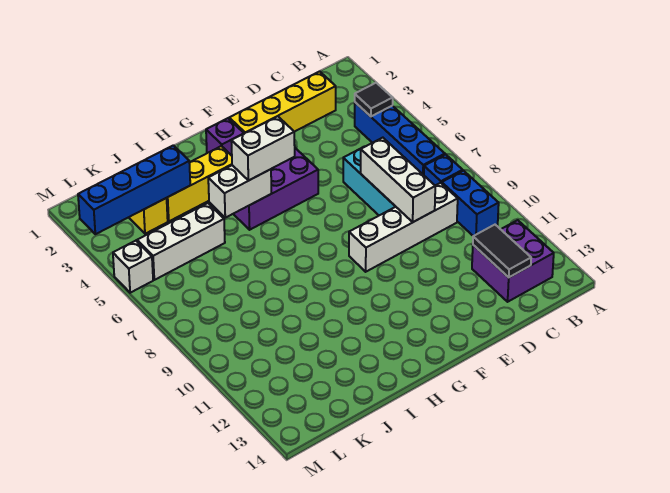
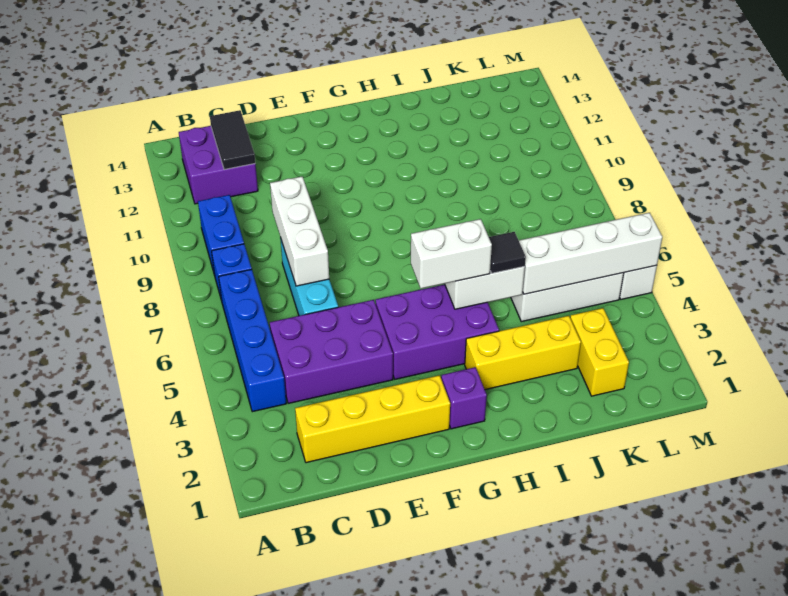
black 1x1 tile [355,83,393,116] -> black 1x1 tile moved to [489,232,526,273]
none -> purple 2x3 brick [270,300,393,404]
white 1x4 brick [349,183,458,272] -> white 1x4 brick moved to [519,213,662,294]
blue 1x4 brick [78,145,190,234] -> none

